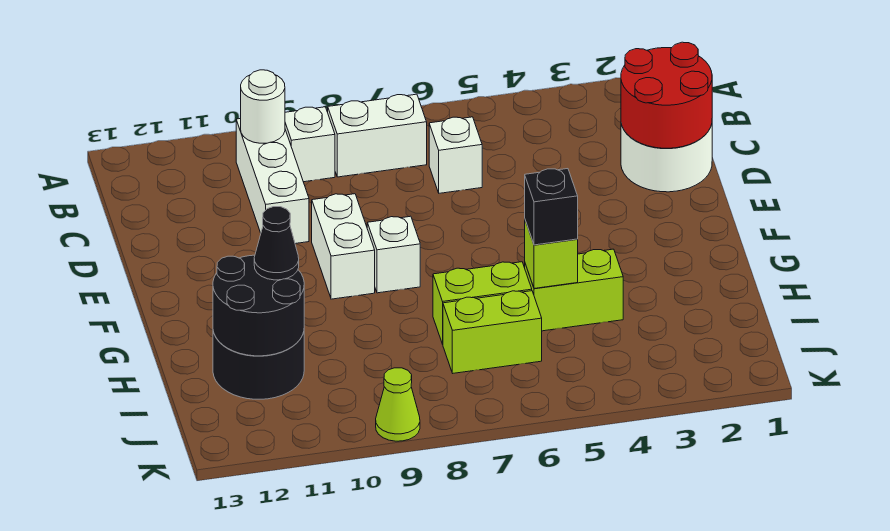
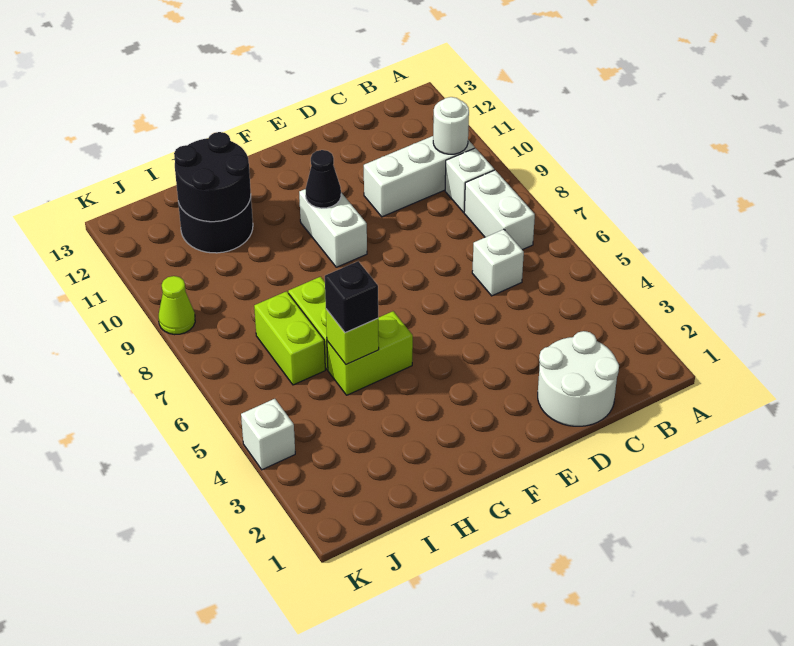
red 2x2 round brick [621,42,712,148] -> none
white 1x2 brick [312,194,375,299] -> white 1x2 brick turned to [299,189,367,267]
white 1x1 brick [367,216,420,293] -> white 1x1 brick moved to [241,399,295,470]
lime 1x2 brick [525,249,623,331] -> lime 1x2 brick turned to [327,311,413,395]
black 1x1 cone [254,207,299,280] -> black 1x1 cone moved to [305,150,341,208]

